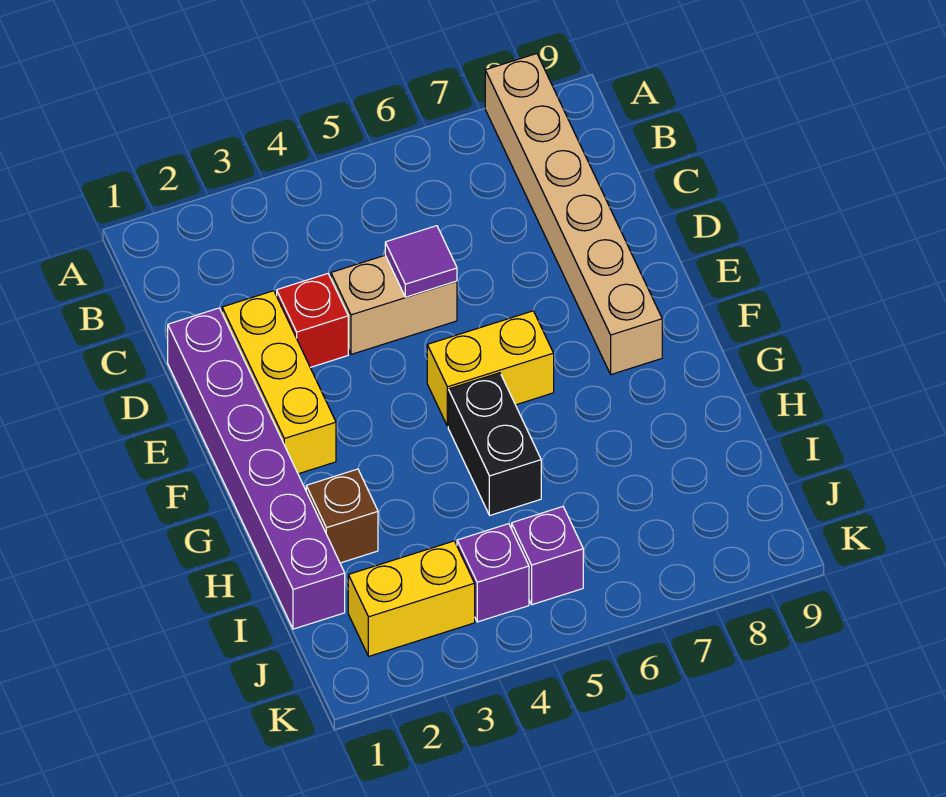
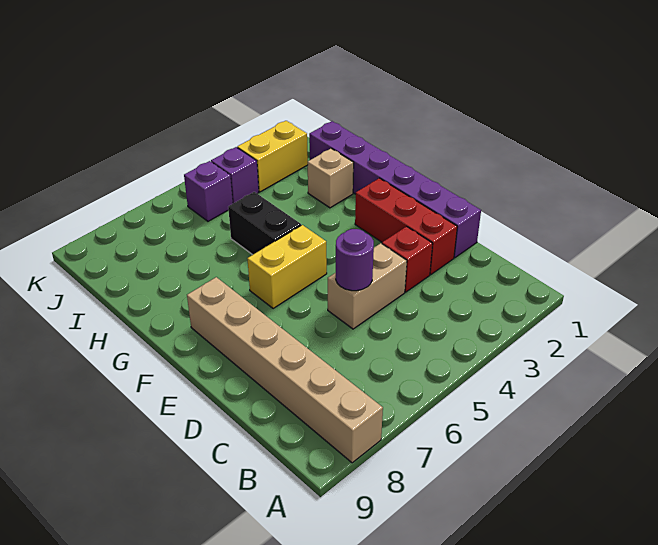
yellow 1x3 brick [222,291,336,474] -> red 1x3 brick [355,178,457,275]
purple 1x1 tile [385,226,457,297] -> purple 1x1 round brick [336,229,374,291]
brown 1x1 brick [306,469,378,563] -> tan 1x1 brick [308,148,354,208]

